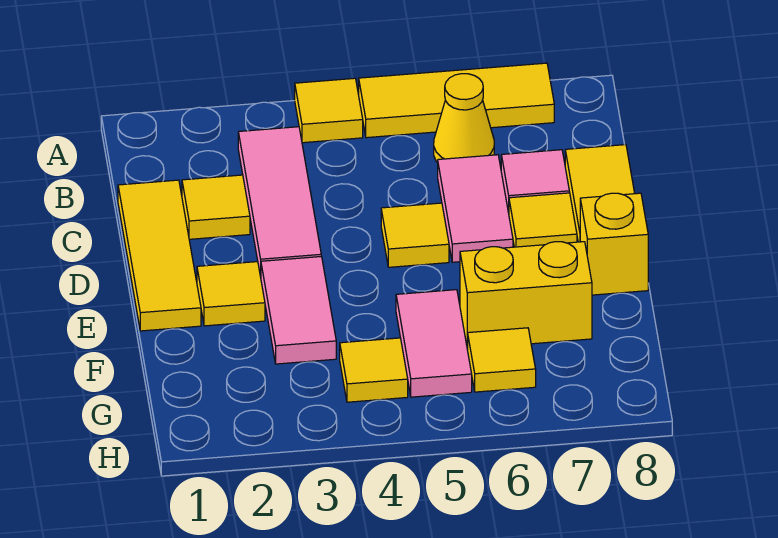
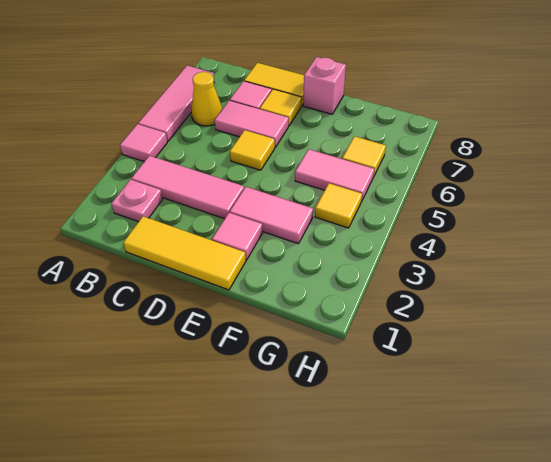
yellow 1x1 tile [295,78,363,143] -> pink 1x1 tile [120,124,167,162]
yellow 1x3 tile [359,63,554,138] -> pink 1x3 tile [138,66,214,141]
none -> pink 1x1 plate [111,180,163,222]
yellow 1x1 tile [182,175,250,239] -> none
yellow 1x1 tile [197,262,265,326] -> pink 1x1 tile [212,213,263,260]
yellow 1x1 brick [580,193,648,295] -> pink 1x1 brick [303,57,346,114]
yellow 1x2 brick [460,242,592,349] -> none

